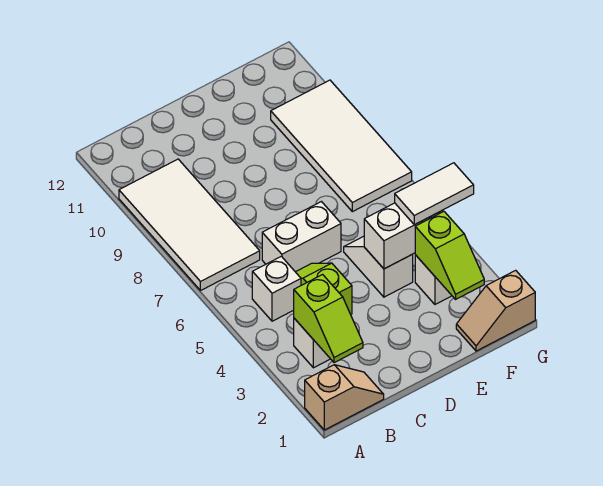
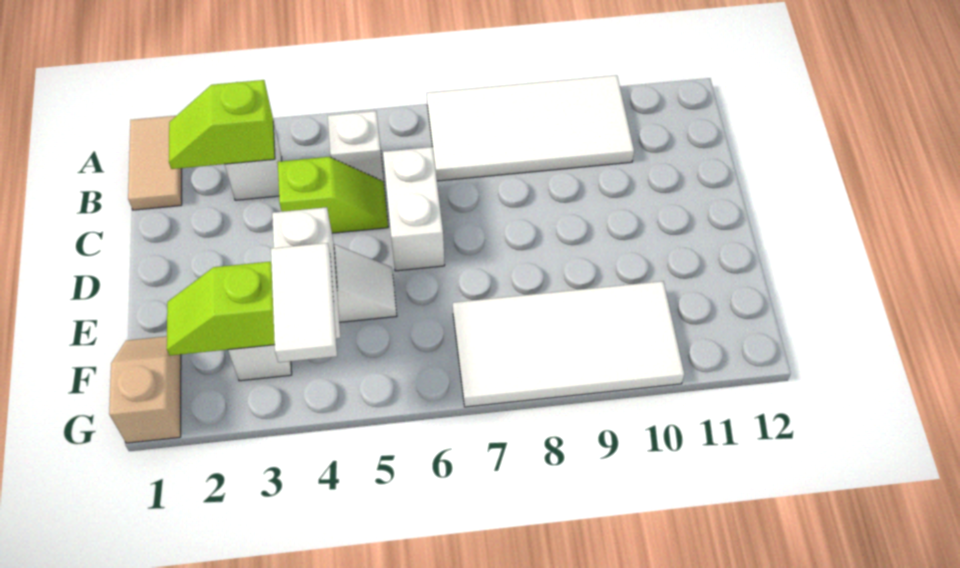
tan 1x2 slope [305,365,384,430] -> tan 1x2 tile [128,116,182,210]

